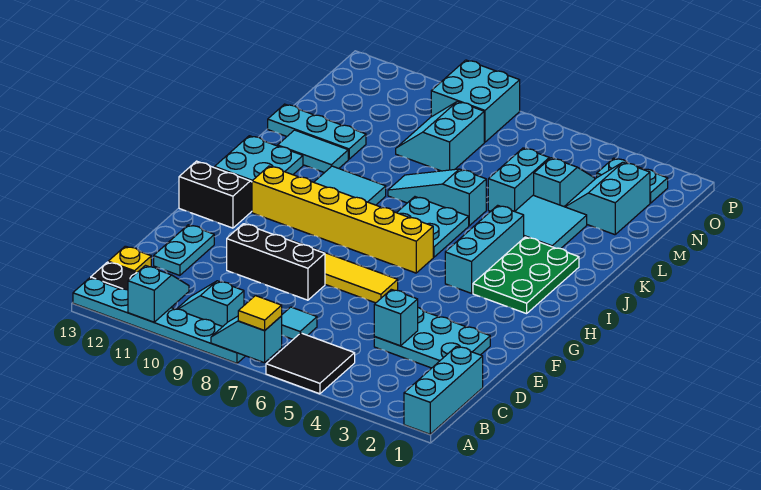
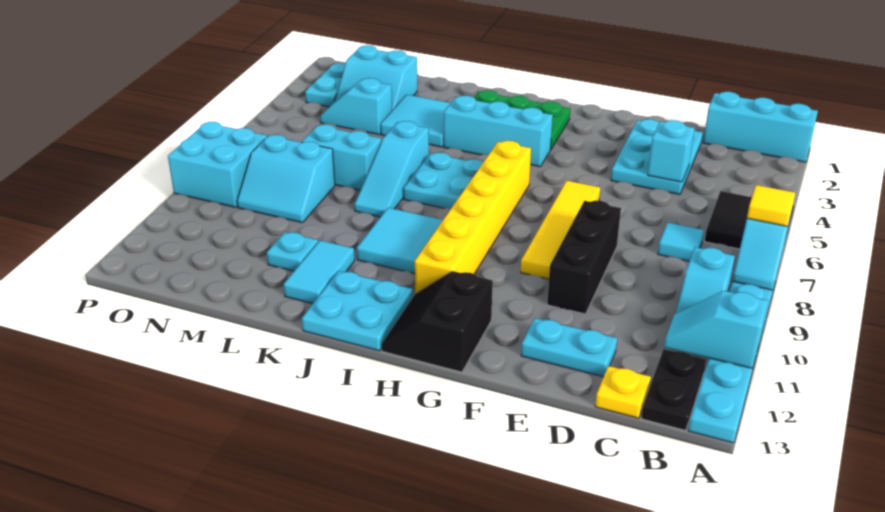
cyan 1x2 brick [488,148,549,211] -> cyan 1x2 brick moved to [302,125,381,190]
cyan 1x3 plate [268,104,366,159] -> cyan 1x1 plate [267,232,318,271]

